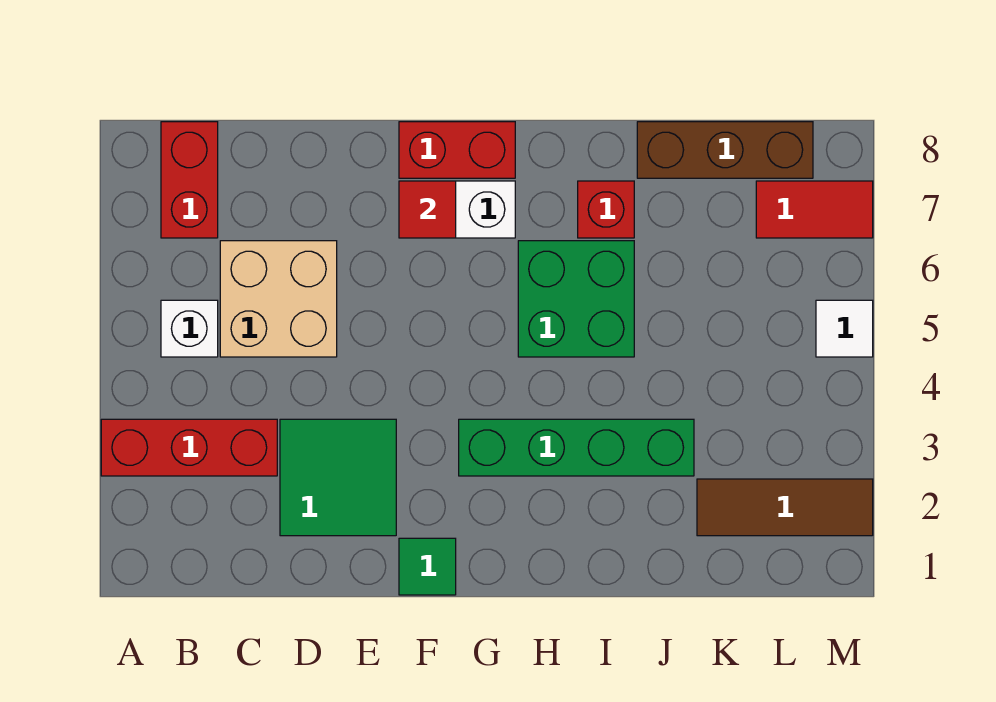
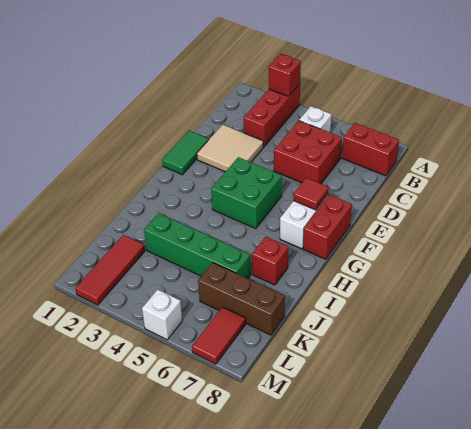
none -> red 1x1 brick [269,54,301,96]
tan 2x2 brick [220,241,337,357] -> red 2x2 brick [274,121,342,183]
green 2x2 tile [280,419,396,536] -> tan 2x2 tile [197,125,264,172]
green 1x1 tile [399,538,456,595] -> green 1x2 tile [162,131,209,175]
green 1x4 brick [459,419,694,476] -> green 1x4 brick turned to [144,213,251,278]
green 2x2 brick [518,241,634,357] -> green 2x2 brick moved to [211,157,282,229]
brown 1x3 brick [637,122,813,178] -> brown 1x3 brick turned to [198,263,285,335]
brown 1x3 tile [697,479,873,536] -> red 1x3 tile [75,235,145,305]
white 1x1 tile [816,300,873,357] -> white 1x1 brick [142,289,182,340]

